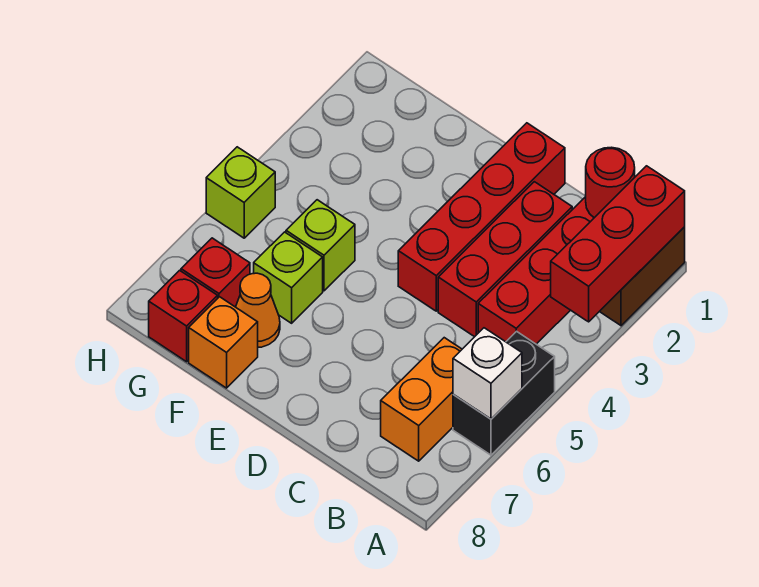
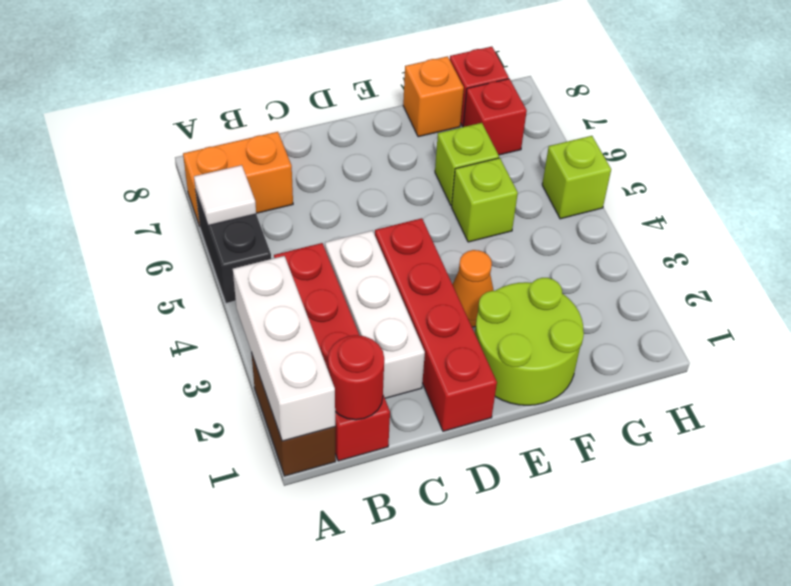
red 1x3 brick [551,166,685,322] -> white 1x3 brick [233,256,335,441]
white 1x1 brick [453,328,522,419] -> white 1x1 tile [194,165,256,226]
orange 1x2 brick [381,338,462,461] -> orange 1x2 brick turned to [183,132,293,226]
red 1x3 brick [438,182,572,337] -> white 1x3 brick [325,231,425,398]
none -> lime 2x2 round brick [475,278,584,405]
orange 1x1 cone [236,273,280,347] -> orange 1x1 cone moved to [452,250,494,327]

